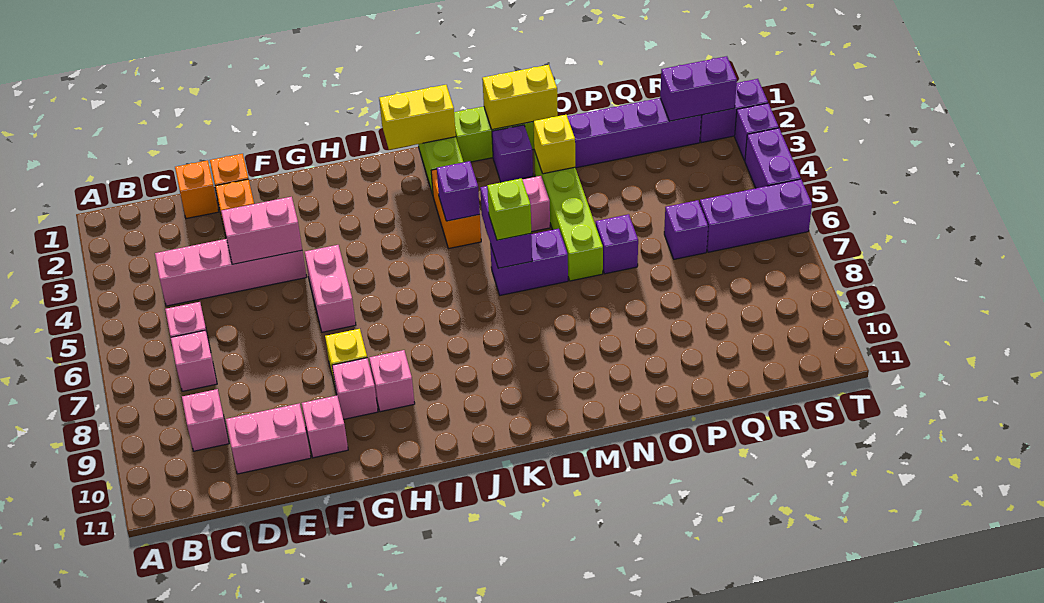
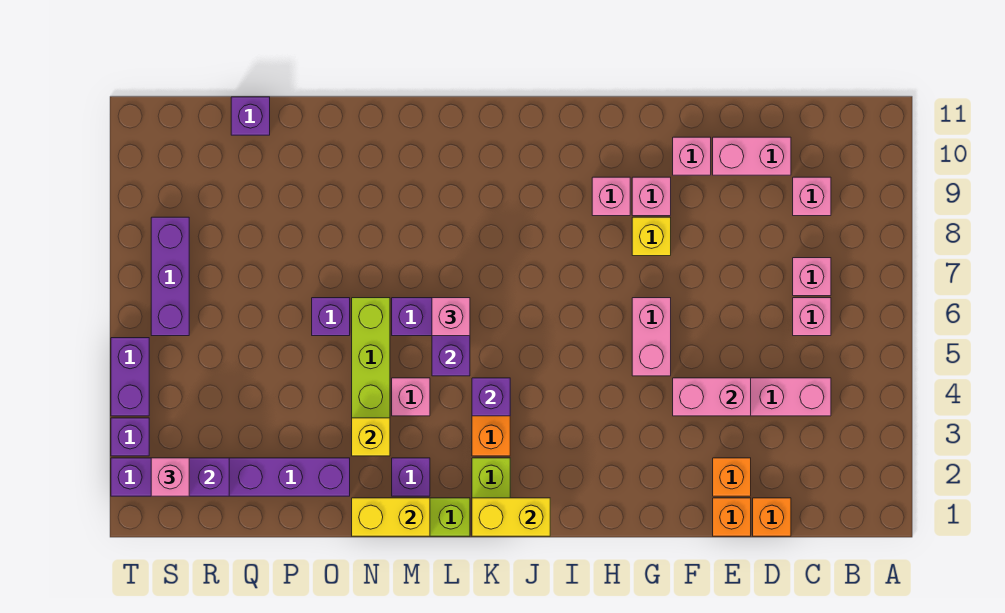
lime 1x1 brick [487,178,531,240] -> pink 1x1 brick [432,298,470,336]
purple 1x1 brick [664,200,708,259] -> purple 1x1 brick moved to [231,97,270,135]
purple 1x3 brick [700,179,812,252] -> purple 1x3 brick turned to [151,217,189,336]
none -> pink 1x1 brick [151,458,189,496]

